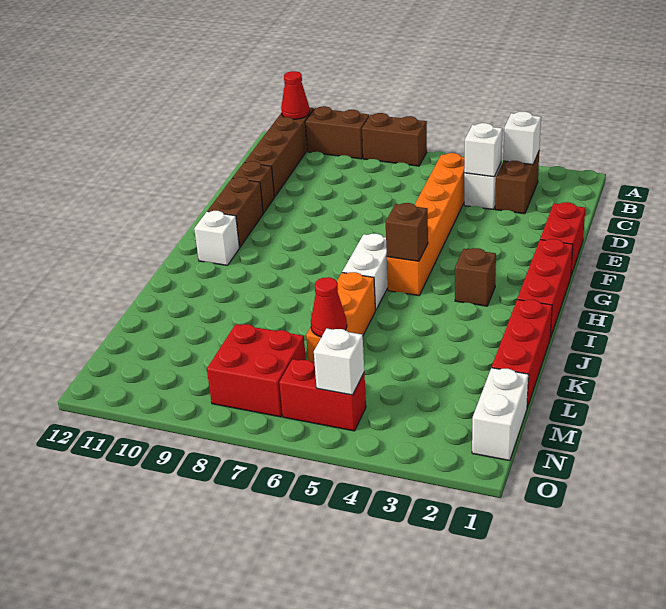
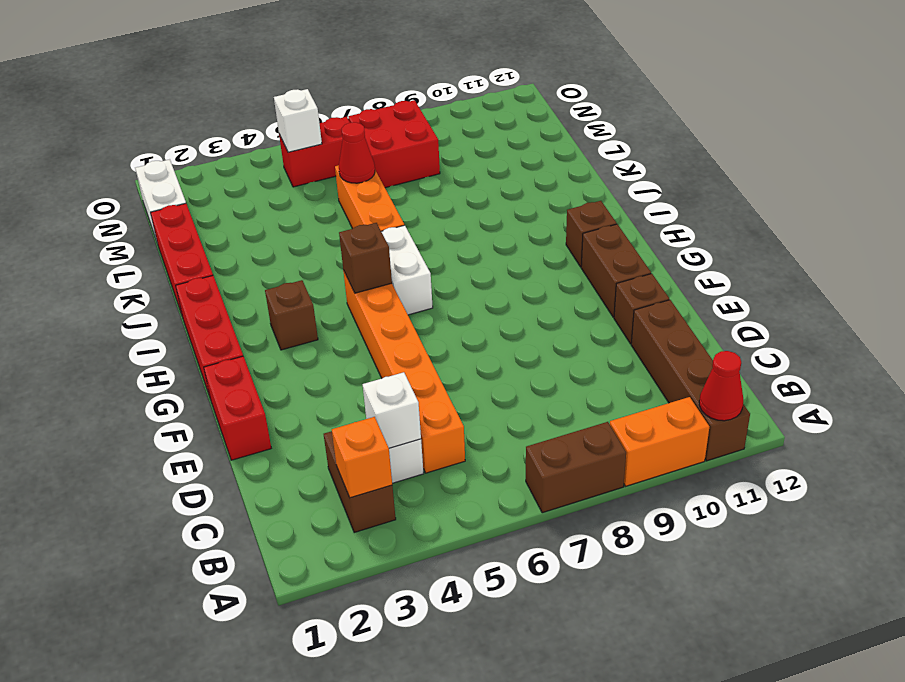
brown 1x2 brick [305,106,369,159] -> orange 1x2 brick [610,397,709,486]
white 1x1 brick [503,112,541,165] -> orange 1x1 brick [332,417,392,498]
white 1x1 brick [194,211,239,265] -> brown 1x1 brick [566,201,617,267]

